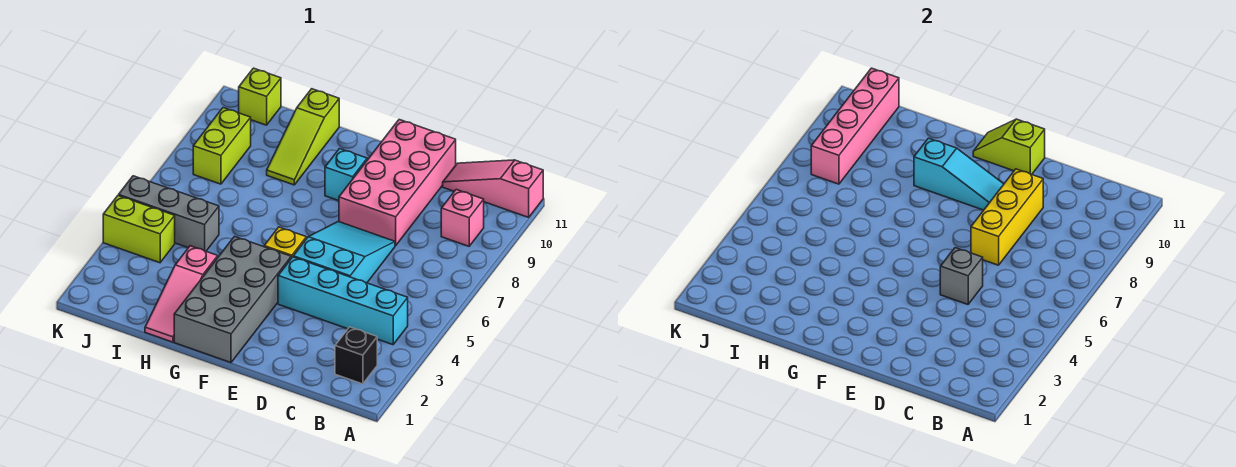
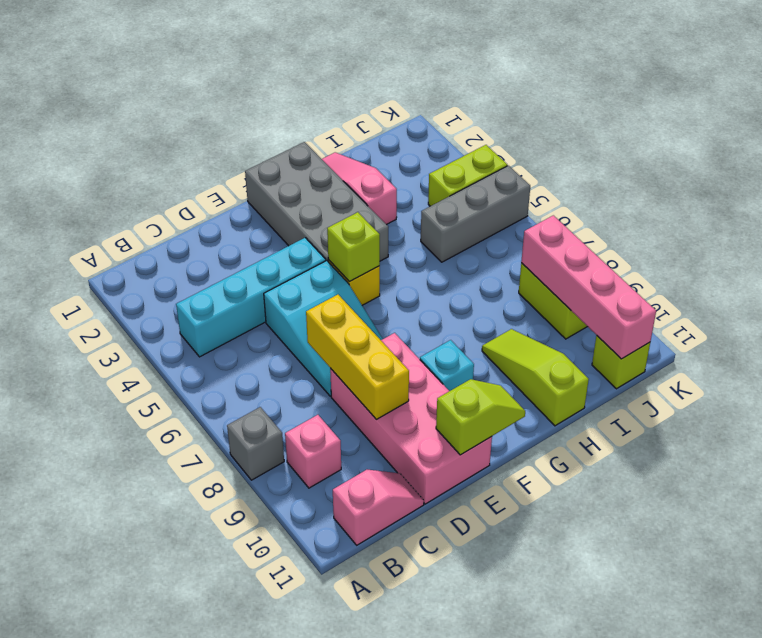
pink 1x3 slope [443,160,543,217] -> pink 1x2 slope [333,470,424,545]
black 1x1 brick [335,327,377,384] -> none
grey 1x1 brick [940,248,983,304] -> grey 1x1 brick moved to [227,407,284,480]
cyan 1x3 slope [914,138,1004,210] -> none
none -> lime 1x1 brick [327,212,380,282]

